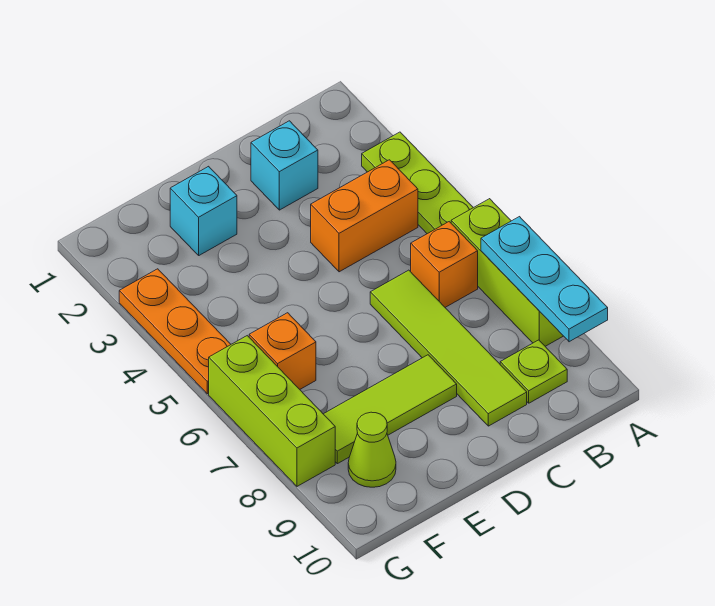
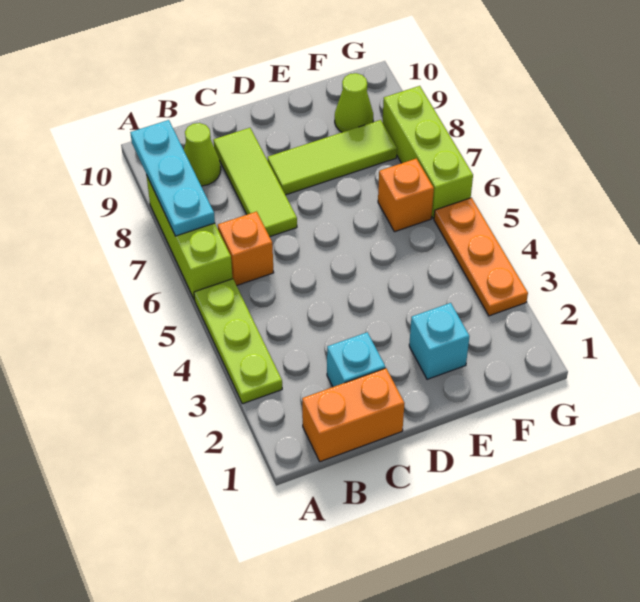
orange 1x2 brick [311,160,418,272] -> orange 1x2 brick moved to [302,368,405,462]
lime 1x1 plate [500,340,567,403] -> lime 1x1 cone [184,123,221,186]
lime 1x4 tile [370,270,527,426] -> lime 1x3 tile [213,128,297,237]

